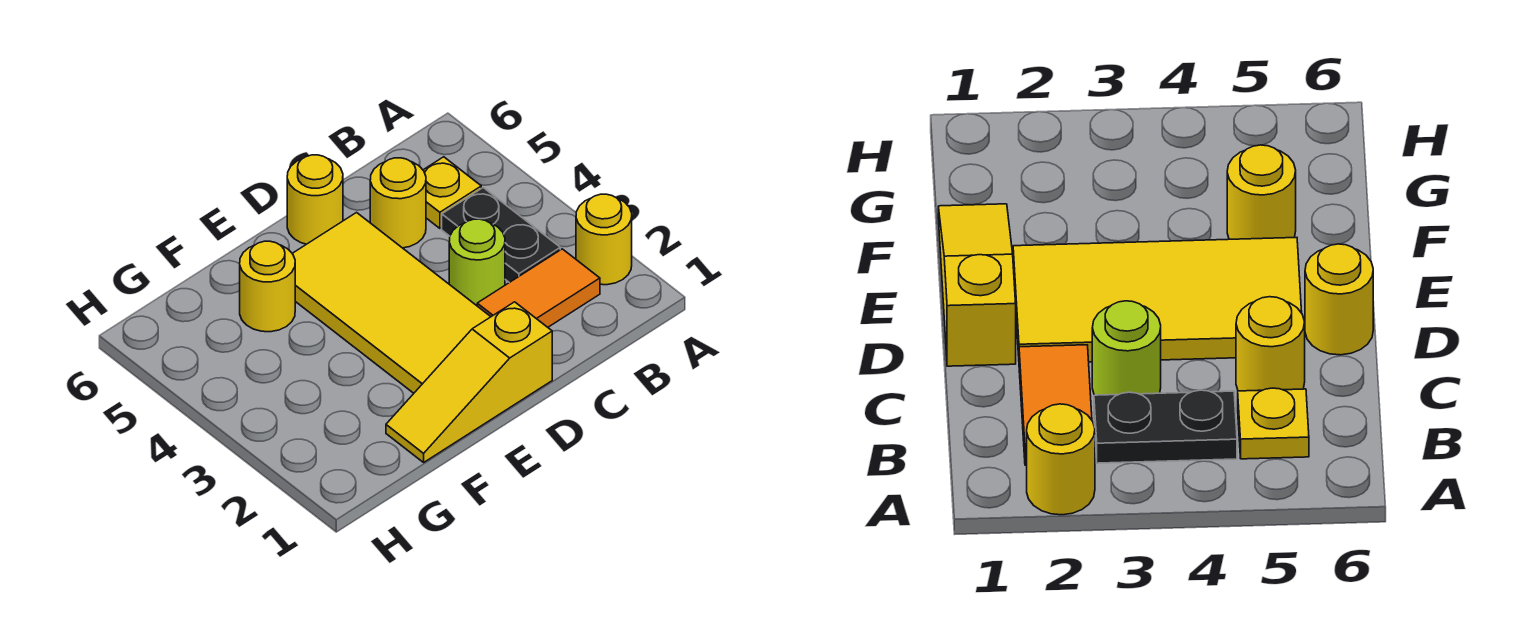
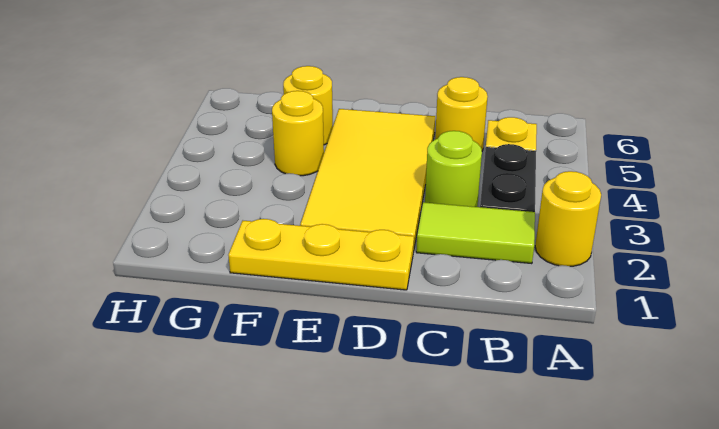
orange 1x2 tile [477,249,600,327] -> lime 1x2 tile [416,202,535,264]
yellow 1x3 slope [386,302,552,462] -> yellow 1x3 plate [228,219,414,290]
yellow 1x1 round brick [287,155,343,244] -> yellow 1x1 round brick moved to [272,91,324,176]

